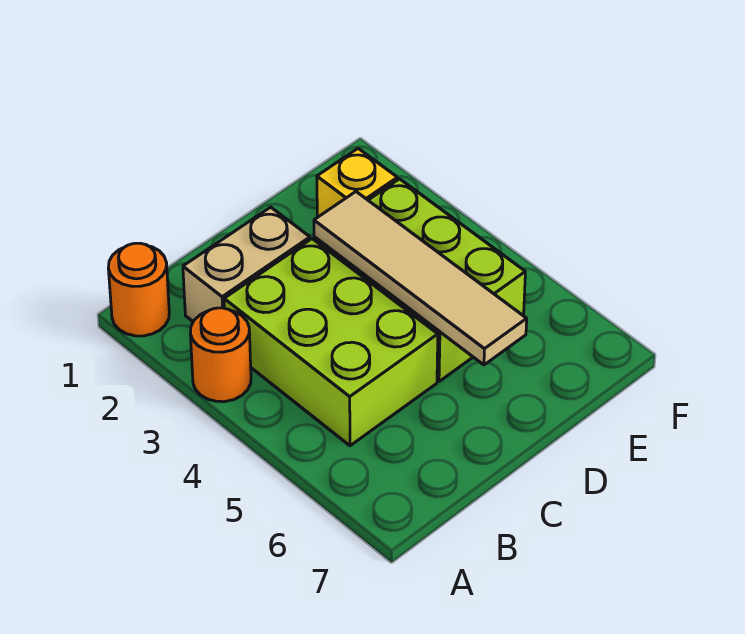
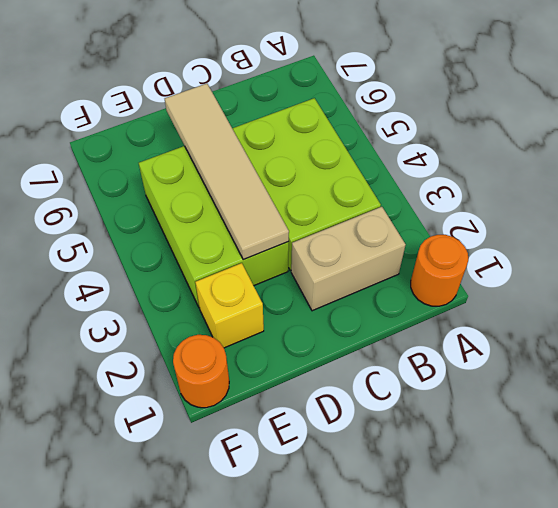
orange 1x1 round brick [190,308,251,402] -> orange 1x1 round brick moved to [173,335,229,408]

